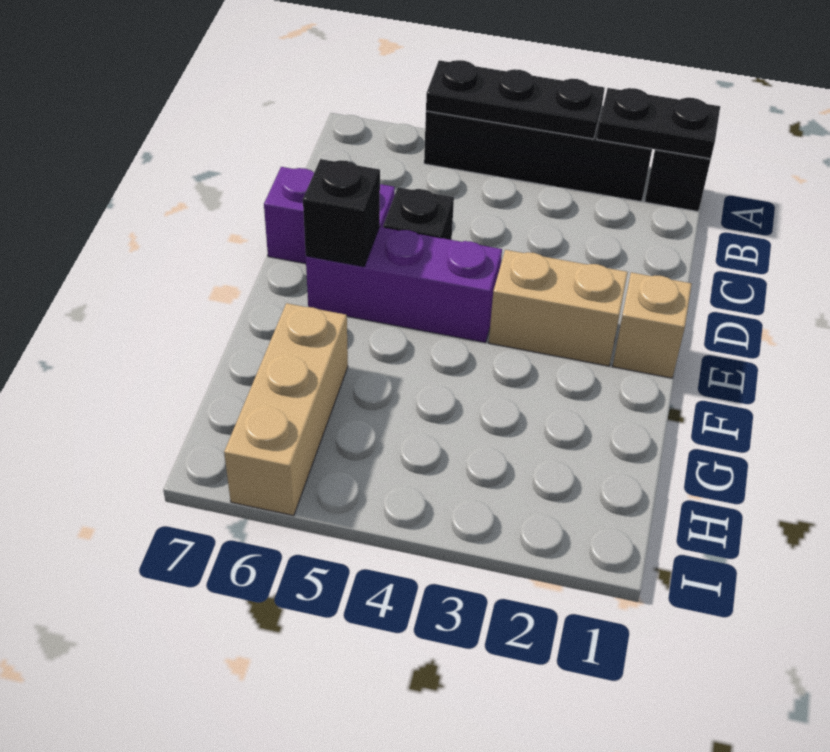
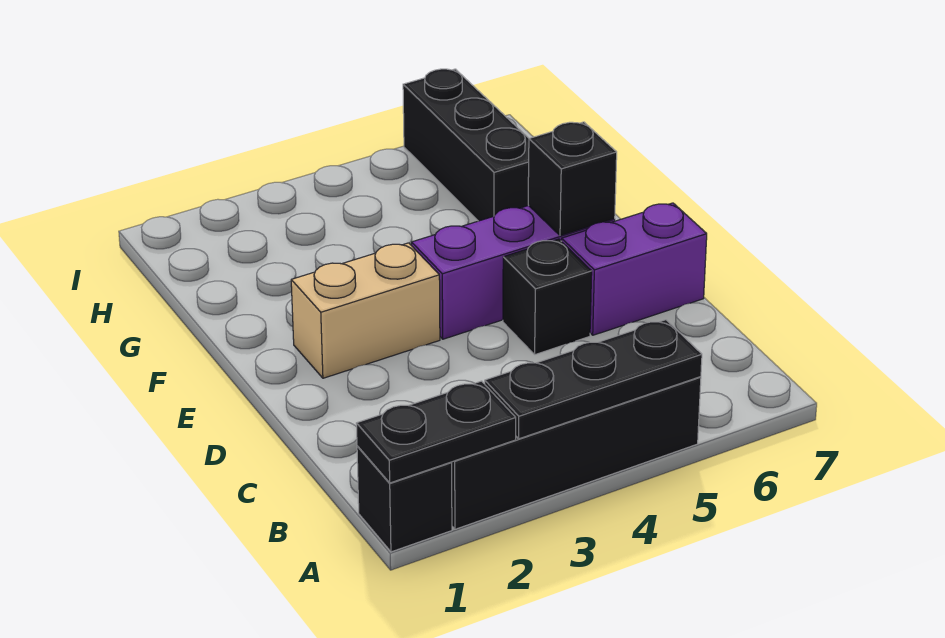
tan 1x1 brick [612,272,692,378] -> none
tan 1x3 brick [224,303,348,516] -> black 1x3 brick [403,69,529,221]

